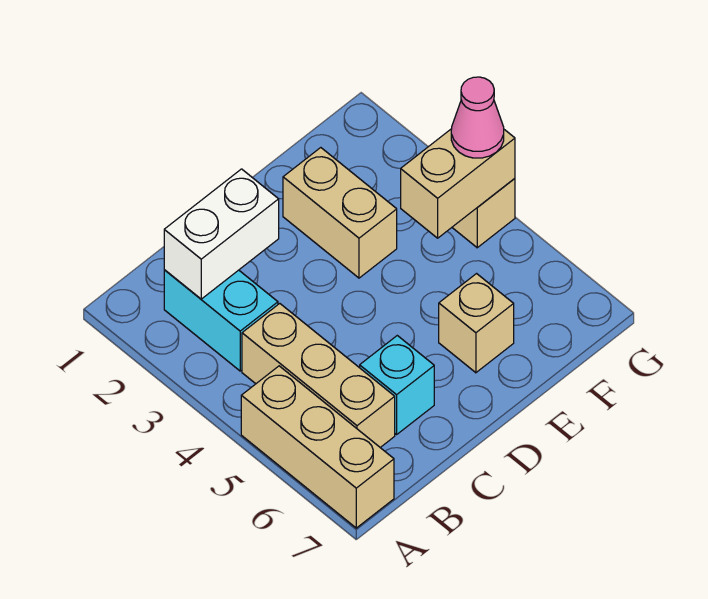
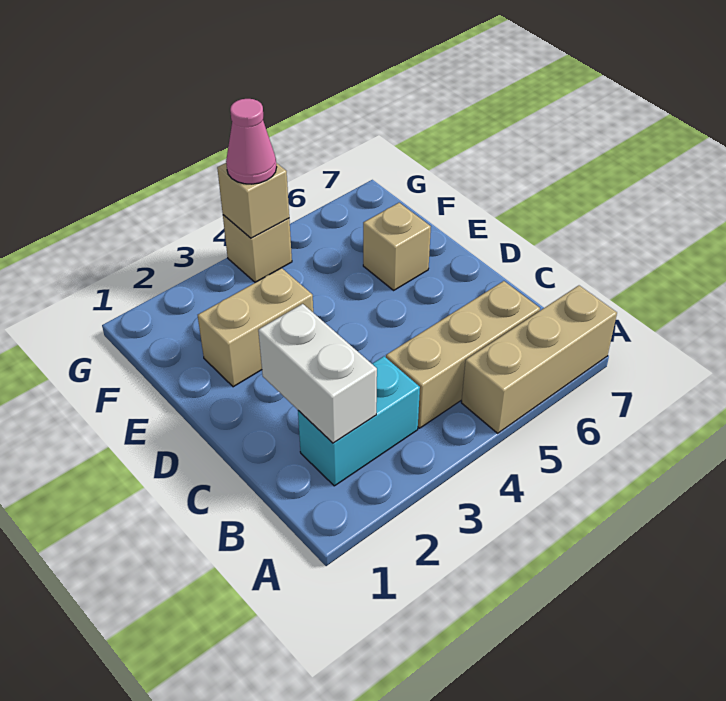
cyan 1x1 brick [360,336,434,434] -> none
tan 1x2 brick [401,129,515,238] -> tan 1x1 brick [217,163,289,238]

